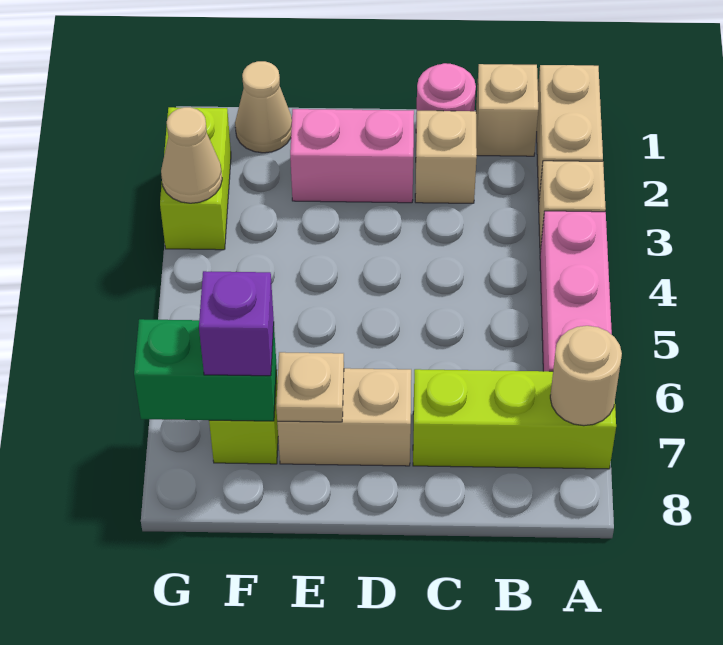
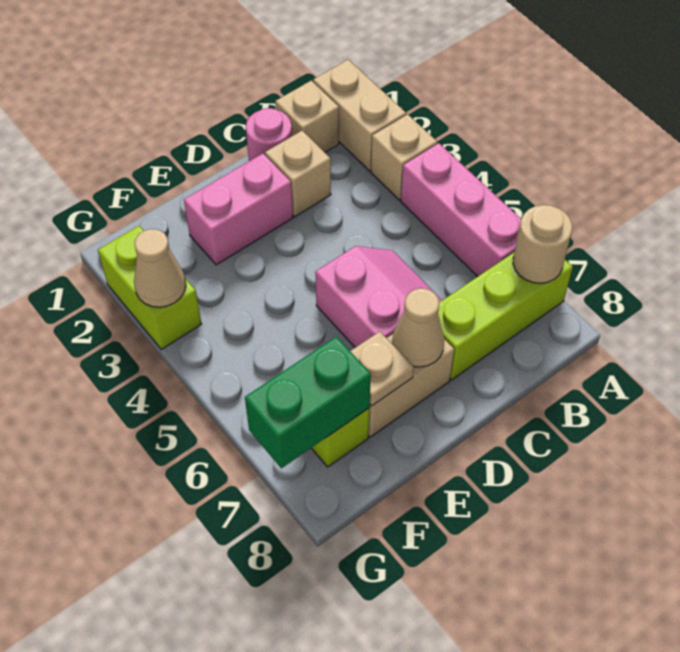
none -> pink 2x2 slope [315,246,442,348]
tan 1x1 cone [235,61,292,153] -> tan 1x1 cone moved to [392,288,444,367]
purple 1x1 brick [199,271,274,376] -> none

